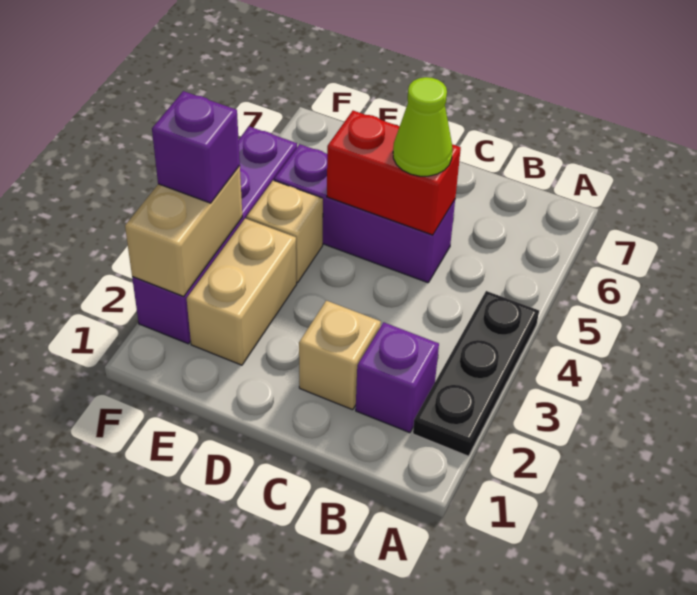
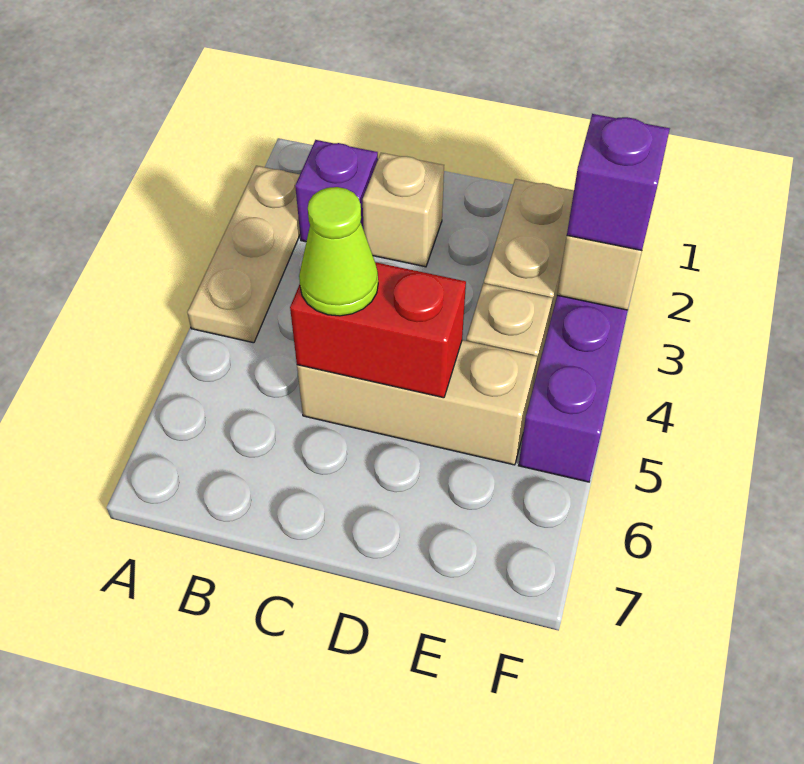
black 1x3 plate [413,291,539,456] -> tan 1x3 plate [187,166,300,343]
purple 1x3 brick [274,144,455,283] -> tan 1x3 brick [297,340,537,465]

